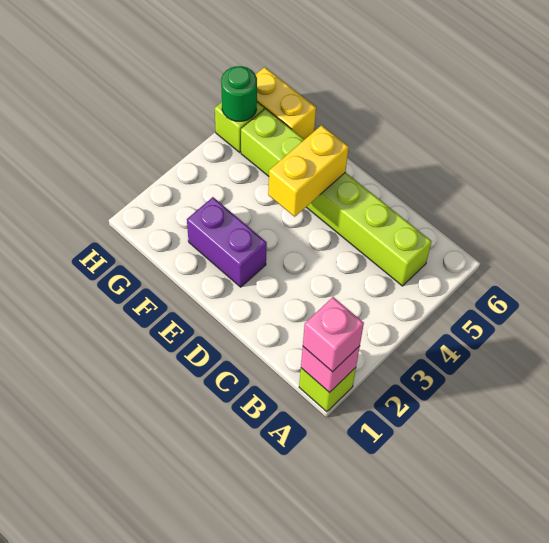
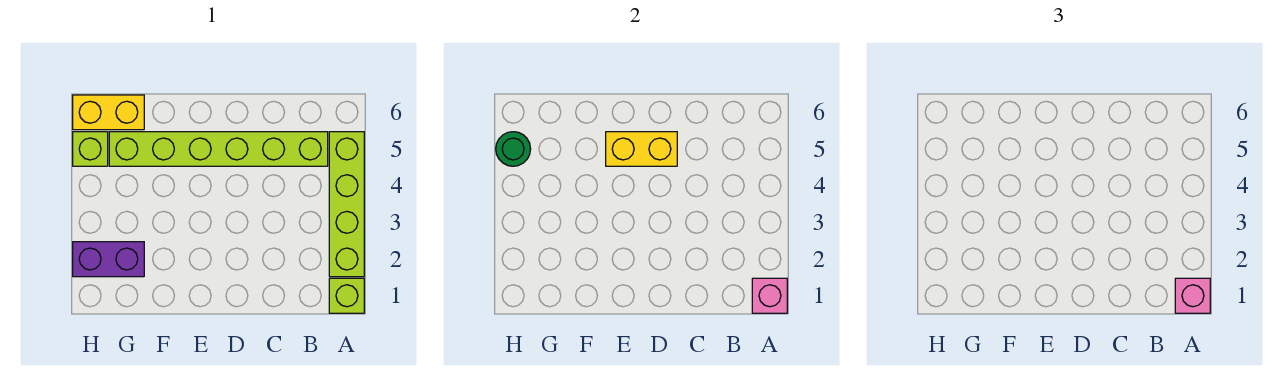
none -> lime 1x4 brick [329,132,364,277]
purple 1x2 brick [187,197,267,287] -> purple 1x2 brick moved to [73,242,144,277]
yellow 1x2 brick [268,125,349,217] -> yellow 1x2 brick turned to [606,132,677,166]

